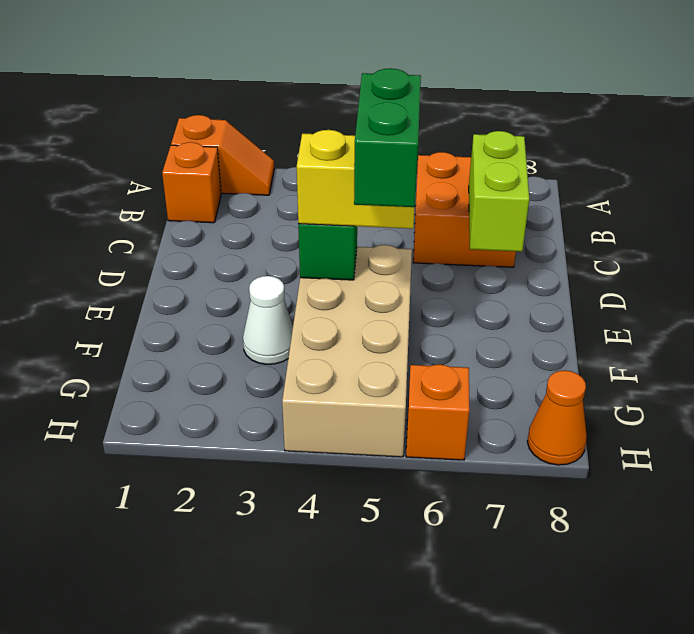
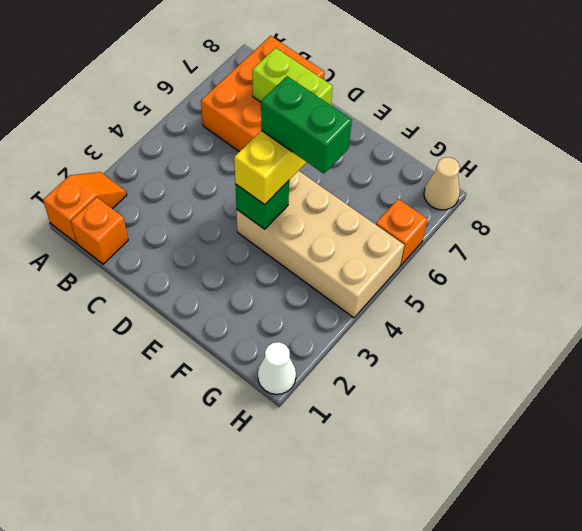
orange 2x2 brick [413,152,516,267] -> orange 2x3 brick [201,36,325,152]
white 1x1 cone [243,276,293,364] -> white 1x1 cone moved to [258,342,296,394]
orange 1x1 cone [527,370,587,465] -> tan 1x1 cone [424,157,460,210]

